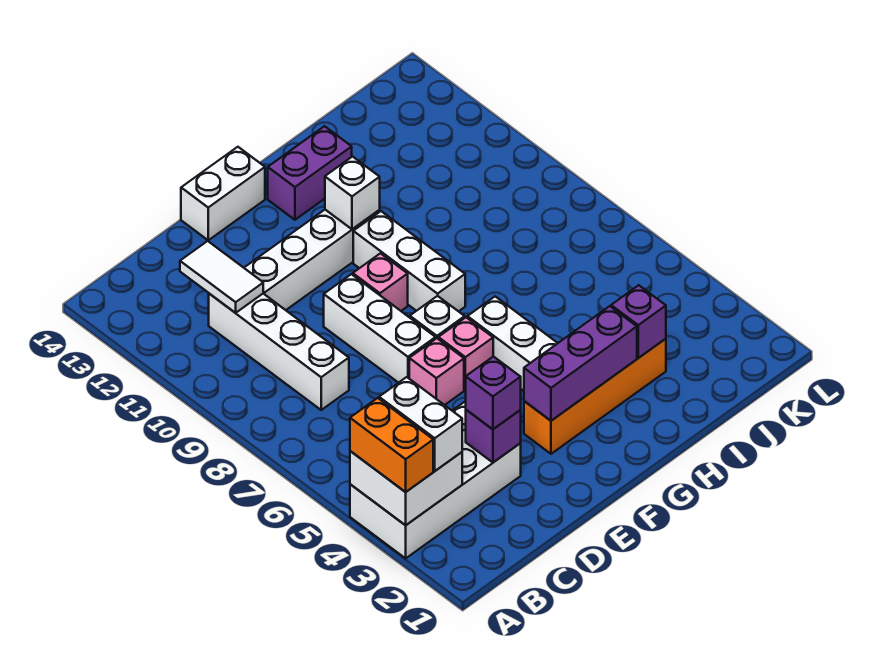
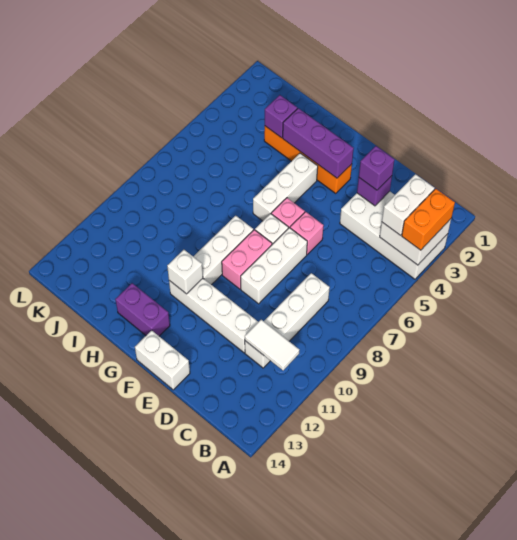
white 1x2 tile [180,241,263,313] -> white 1x2 tile turned to [245,320,299,370]
pink 1x1 brick [353,253,408,311] -> pink 1x2 brick [222,230,272,289]

